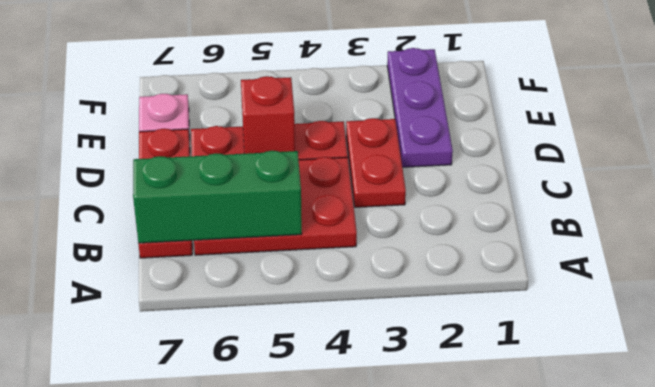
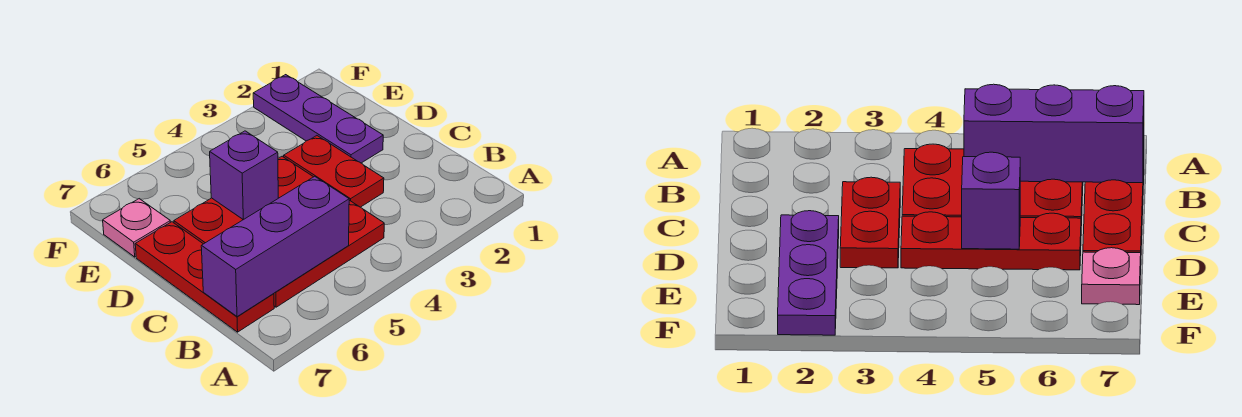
green 1x3 brick [133,151,302,243] -> purple 1x3 brick [201,176,349,317]
red 1x1 brick [241,76,295,154] -> purple 1x1 brick [210,131,278,220]

